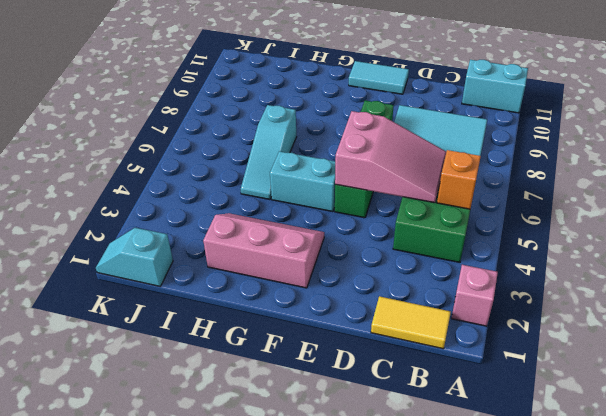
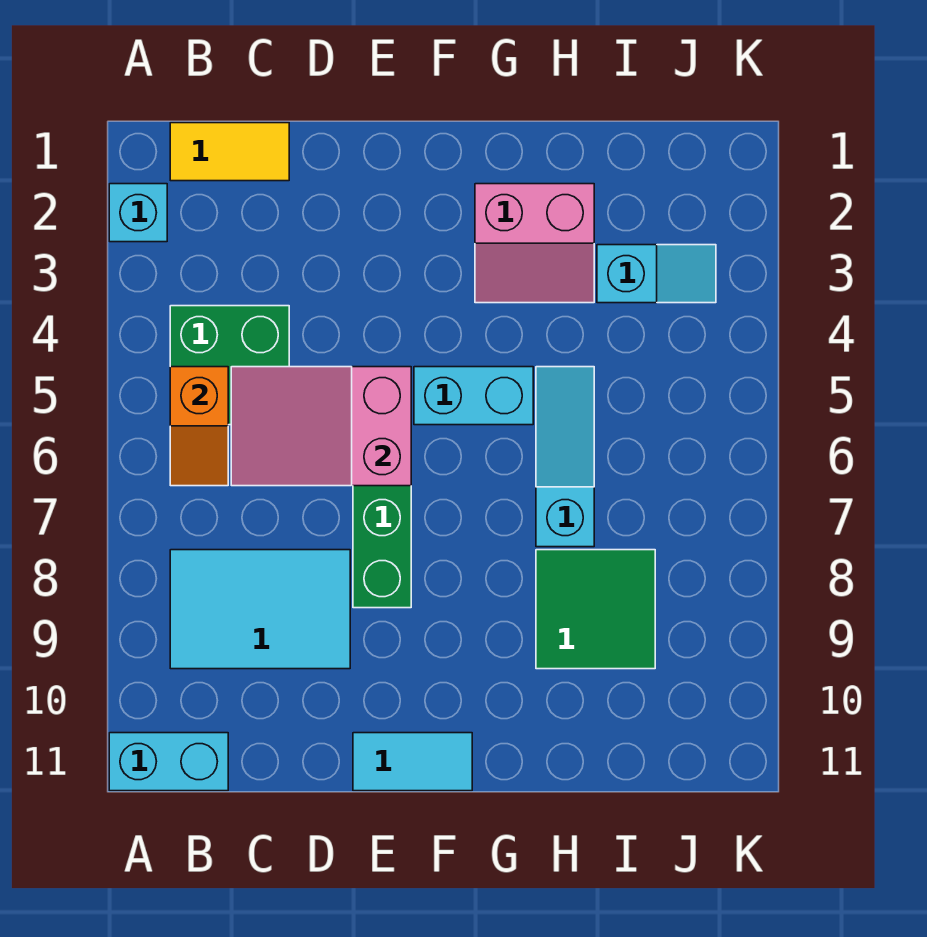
pink 1x1 brick [451,265,498,326] -> cyan 1x1 brick [109,184,167,242]
pink 2x3 slope [203,213,324,288] -> pink 2x2 slope [475,184,594,303]
none -> green 2x2 tile [536,550,655,669]
cyan 1x2 slope [96,228,173,286] -> cyan 1x2 slope moved to [597,245,716,303]

